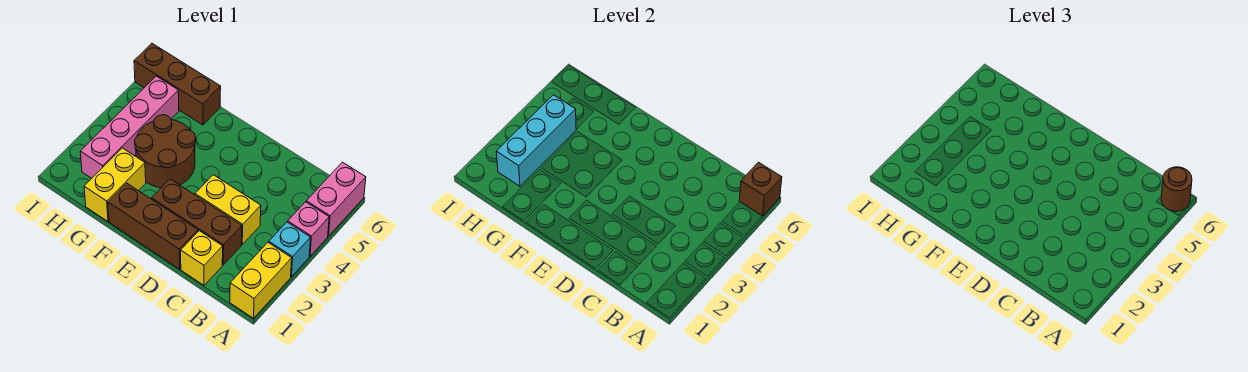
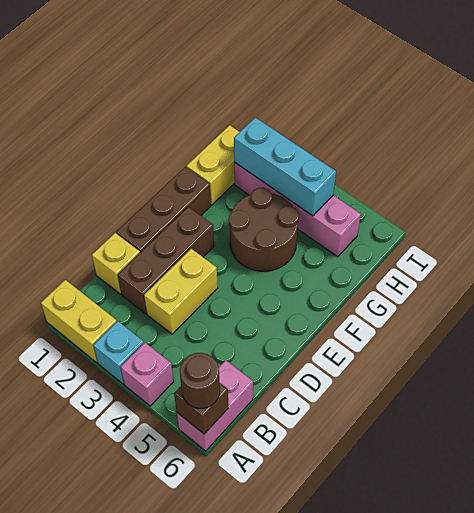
pink 1x2 brick [306,162,366,236] -> pink 1x2 brick turned to [177,360,253,451]
yellow 1x2 brick [84,148,146,221] -> yellow 1x2 brick turned to [186,125,239,205]
brown 1x3 brick [134,43,221,125] -> none

